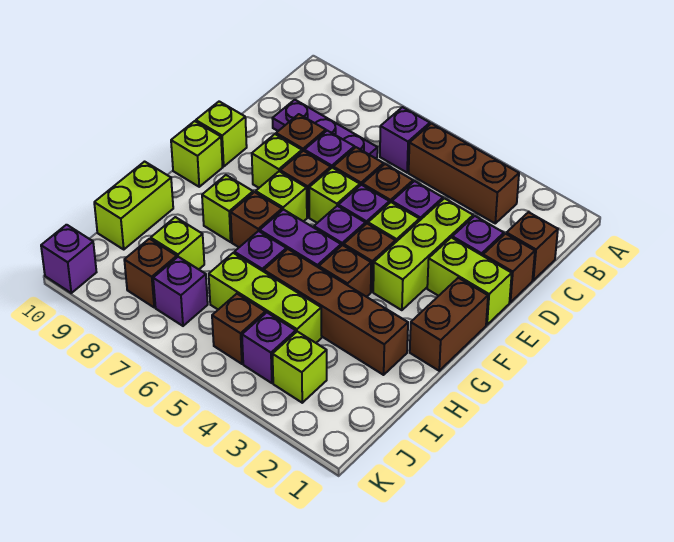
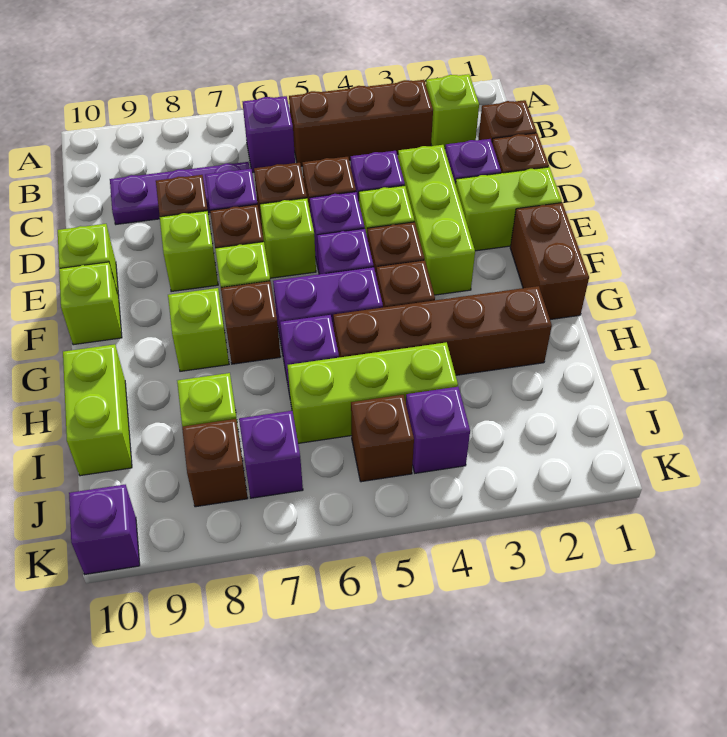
lime 1x1 brick [272,332,327,403] -> lime 1x1 brick moved to [426,74,479,148]

